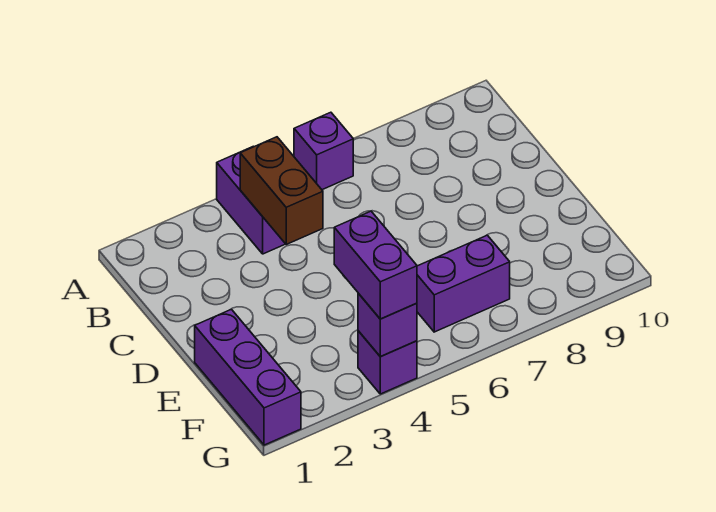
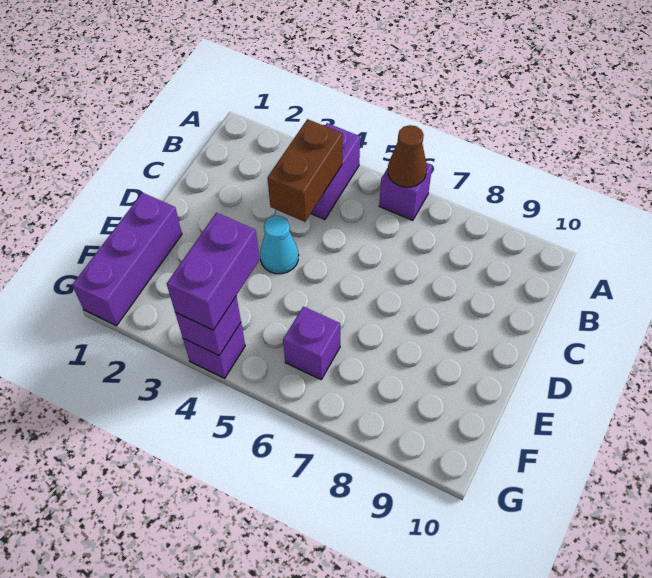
none -> brown 1x1 cone [388,125,427,187]
none -> cyan 1x1 cone [260,216,299,274]
purple 1x2 brick [417,235,510,332] -> purple 1x1 brick [283,306,340,379]

